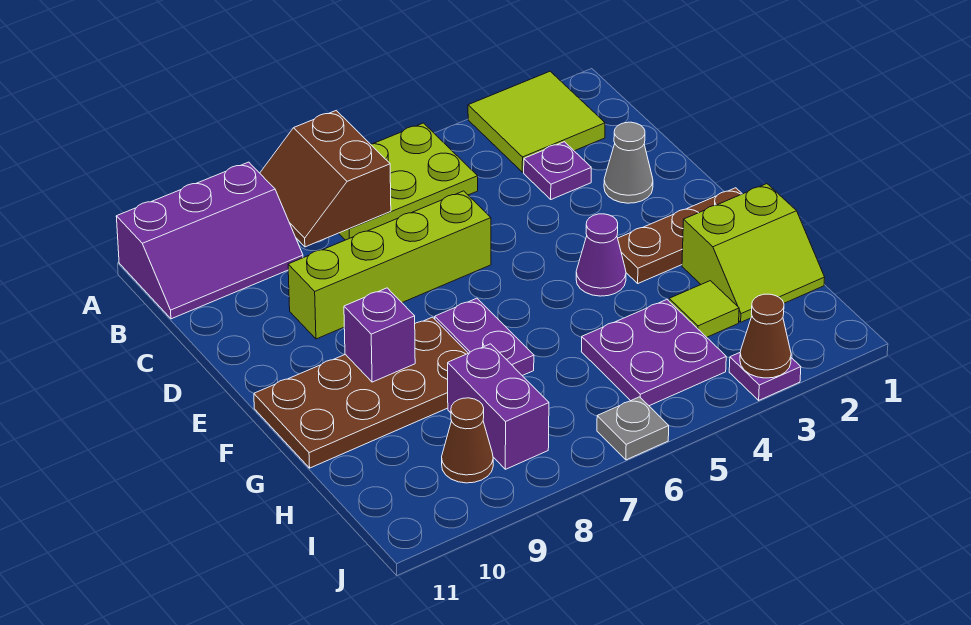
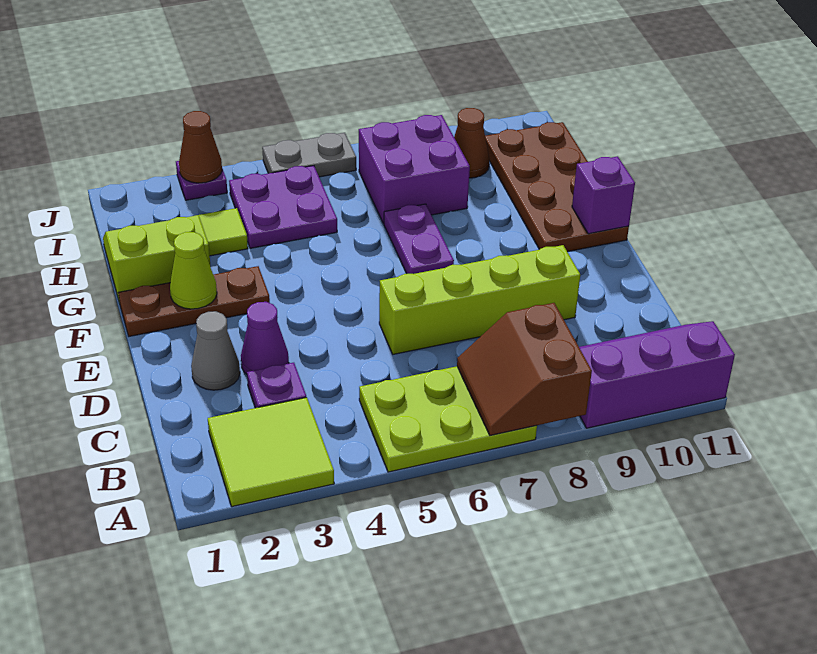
brown 2x2 slope [260,111,391,247] -> brown 2x2 slope turned to [457,303,592,435]
none -> lime 1x1 cone [170,232,217,309]
purple 1x1 cone [576,214,626,296] -> purple 1x1 cone moved to [241,302,289,374]
brown 2x4 plate [254,317,468,468] -> brown 2x4 plate turned to [485,122,629,252]
purple 1x1 brick [344,288,415,382] -> purple 1x1 brick moved to [572,156,635,234]
purple 1x2 brick [448,344,549,469] -> purple 2x2 brick [359,115,470,224]
grey 1x1 plate [597,397,669,460] -> grey 1x2 plate [262,133,356,177]

